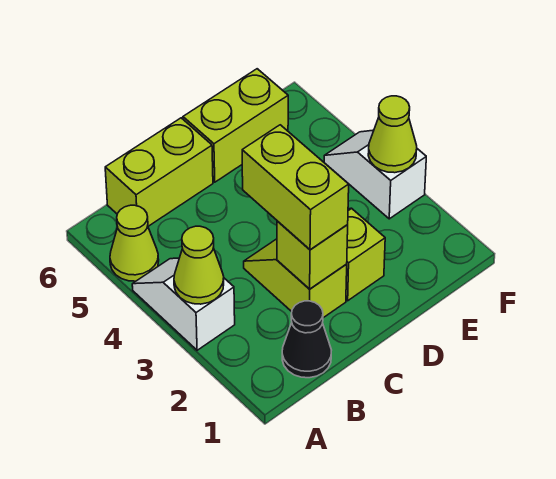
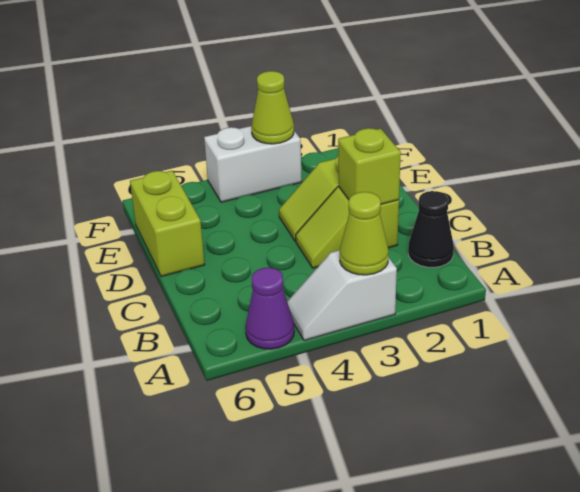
lime 1x1 cone [110,205,159,281] -> purple 1x1 cone [245,268,294,349]
lime 1x2 brick [105,118,213,226] -> none
lime 1x2 brick [242,125,349,250] -> none
white 1x2 slope [324,130,426,219] -> white 1x2 brick [204,126,302,202]

